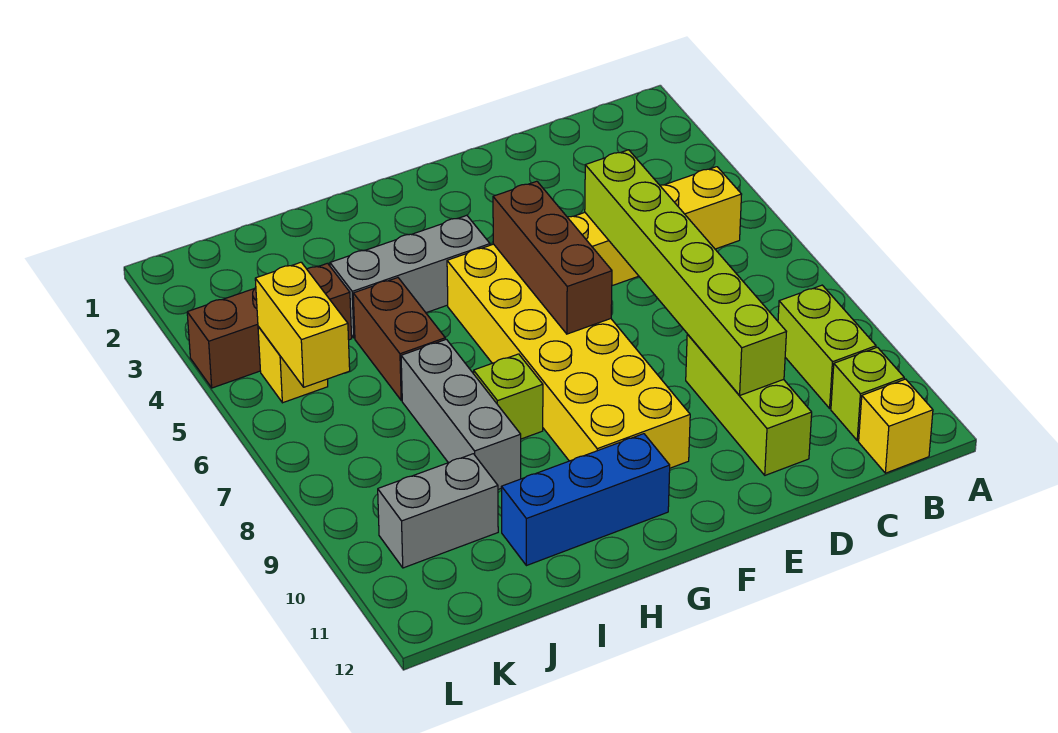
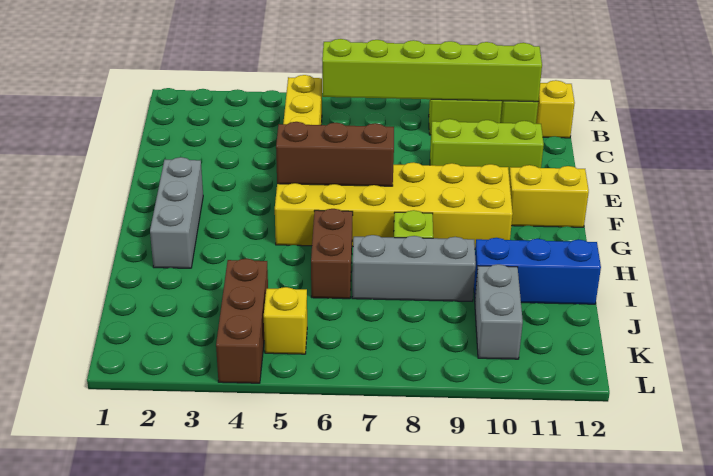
lime 1x6 brick [585,150,786,395] -> lime 1x6 brick moved to [322,39,542,102]
grey 1x3 brick [330,215,490,338] -> grey 1x3 brick moved to [150,157,203,268]
blue 1x3 brick [501,434,670,566] -> blue 1x3 brick turned to [474,238,601,304]
brown 1x2 brick [353,278,445,400] -> brown 1x2 brick turned to [311,209,353,299]
yellow 1x2 brick [255,262,350,387] -> yellow 1x2 brick moved to [509,165,589,227]

